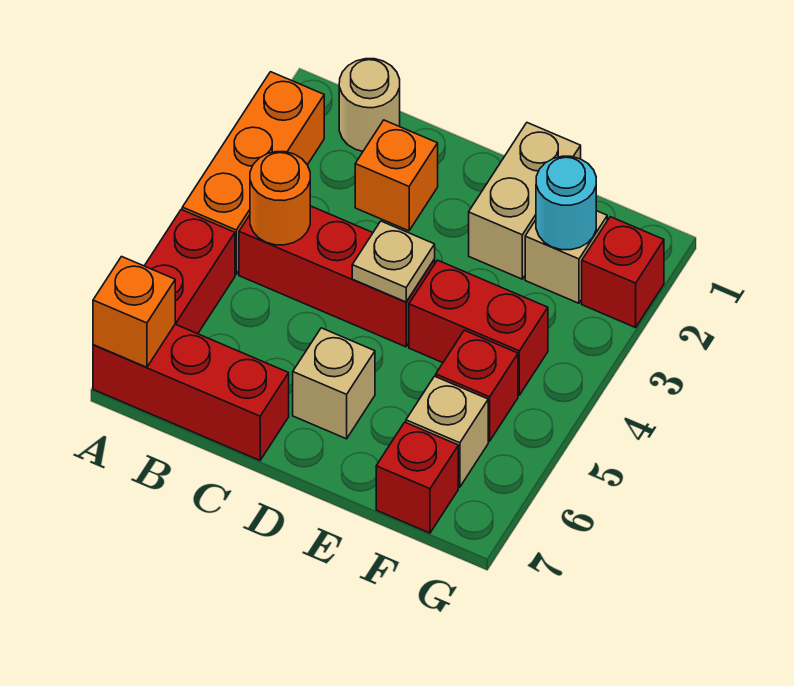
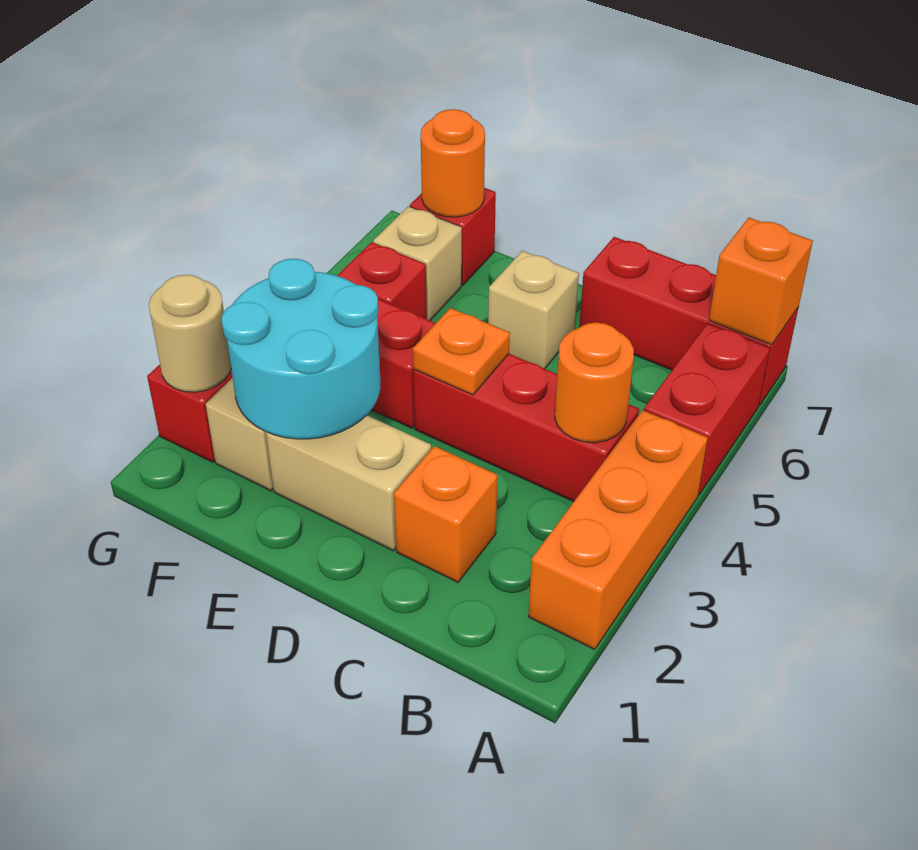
tan 1x1 round brick [339,59,400,151] -> tan 1x1 round brick moved to [149,275,231,392]
tan 1x1 plate [352,221,435,302] -> orange 1x1 plate [413,308,510,395]
tan 1x2 brick [469,123,581,279] -> tan 1x2 brick turned to [266,415,431,551]
cyan 1x1 round brick [536,156,596,250] -> cyan 2x2 round brick [221,259,381,439]
none -> orange 1x1 round brick [421,109,485,217]

